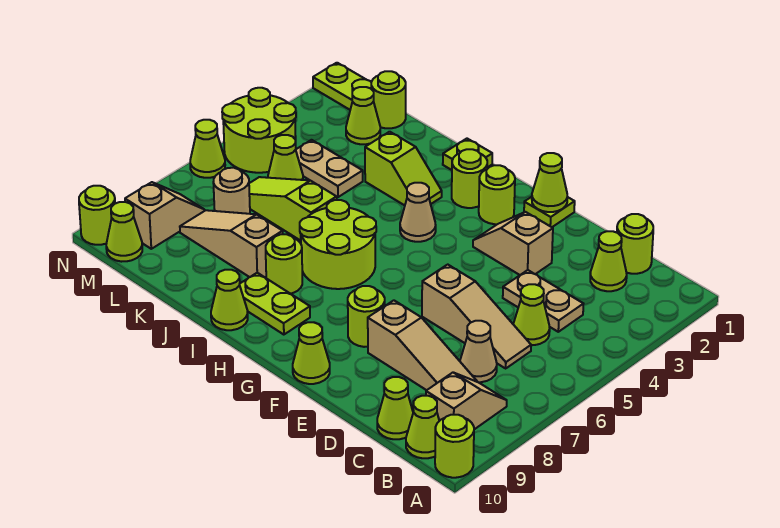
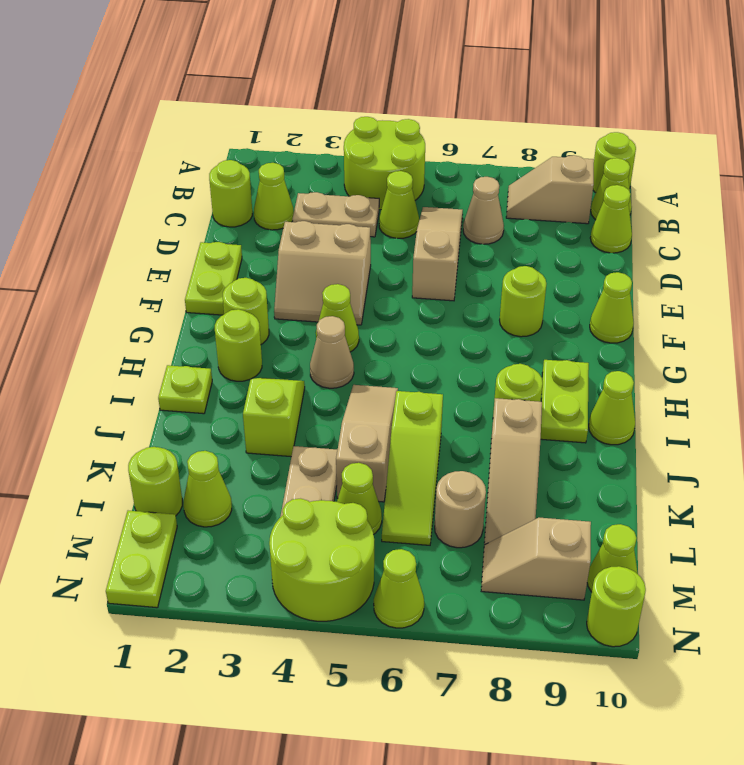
tan 1x2 plate [503,270,583,332] -> tan 1x2 plate turned to [292,192,379,237]
tan 1x3 slope [368,300,477,390] -> tan 1x3 slope moved to [336,385,398,502]
tan 1x2 slope [473,212,553,275] -> tan 2x2 slope [274,221,371,325]
lime 1x1 plate [524,197,575,227] -> lime 1x2 plate [185,242,242,315]
lime 1x1 cone [532,153,567,212] -> lime 1x1 cone moved to [316,284,359,352]
lime 2x2 round brick [300,200,376,289] -> lime 2x2 round brick moved to [344,117,425,210]

